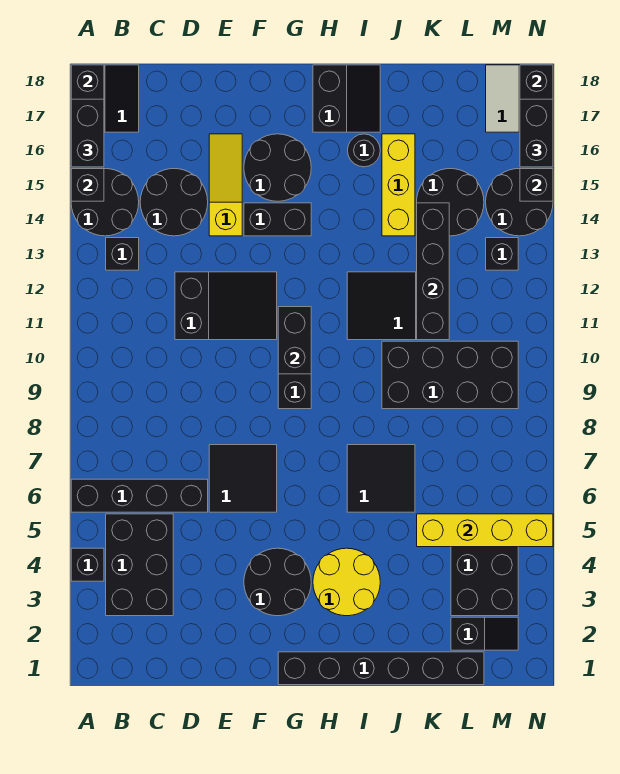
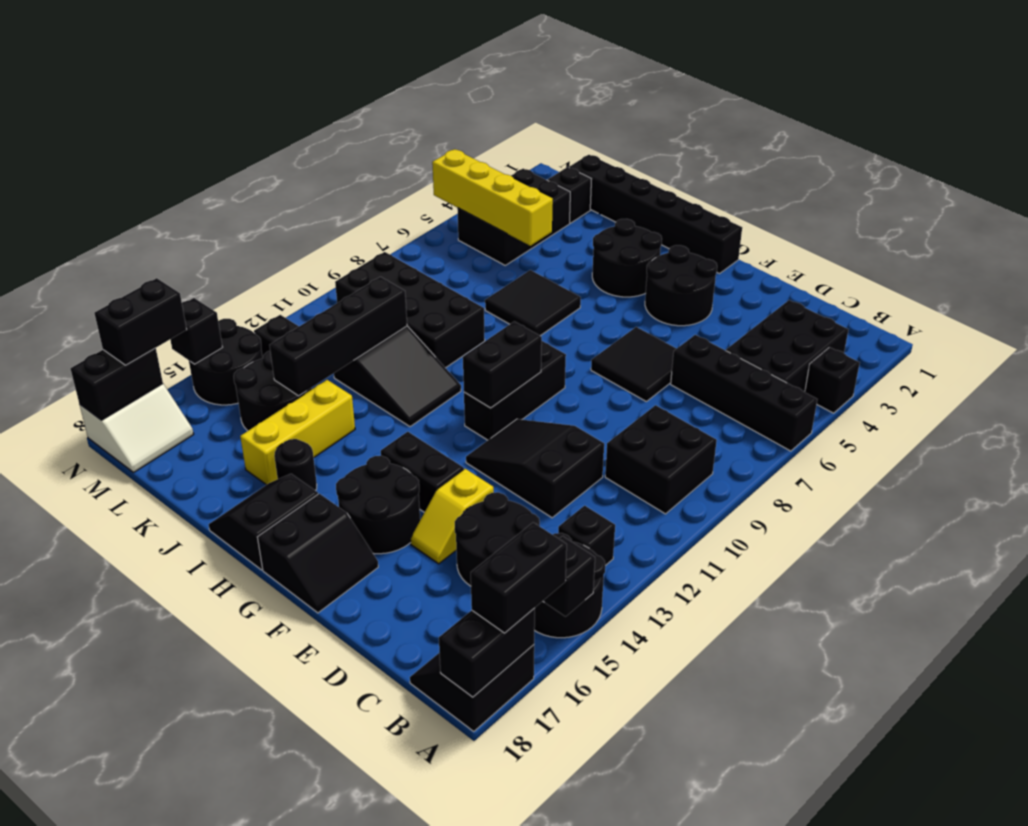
none -> black 2x2 brick [605,405,717,514]
yellow 1x3 slope [209,134,242,236] -> yellow 1x2 slope [411,469,494,564]
none -> black 2x2 slope [257,494,378,613]
yellow 2x2 round brick [313,548,380,616] -> black 2x2 round brick [592,219,662,297]

